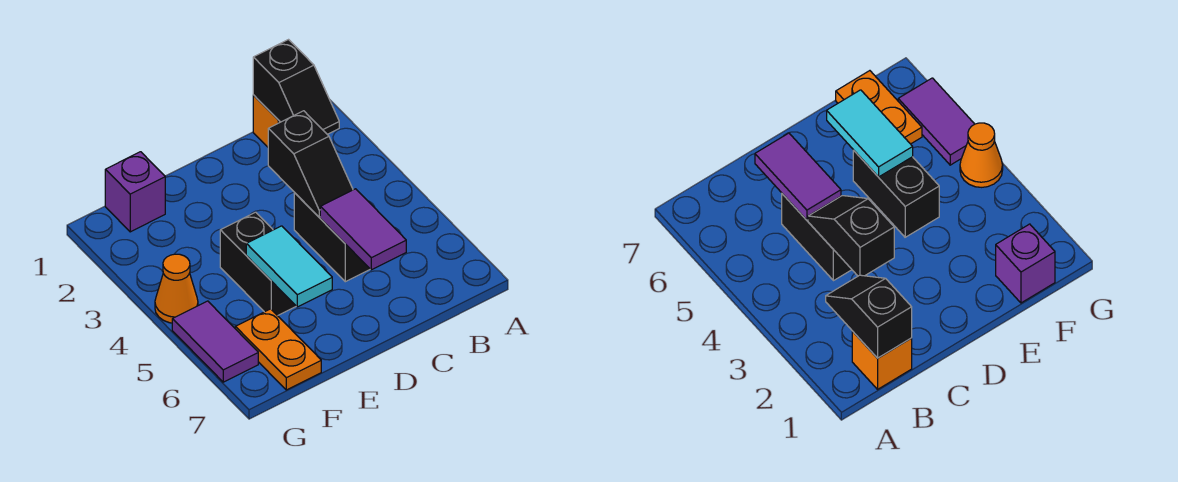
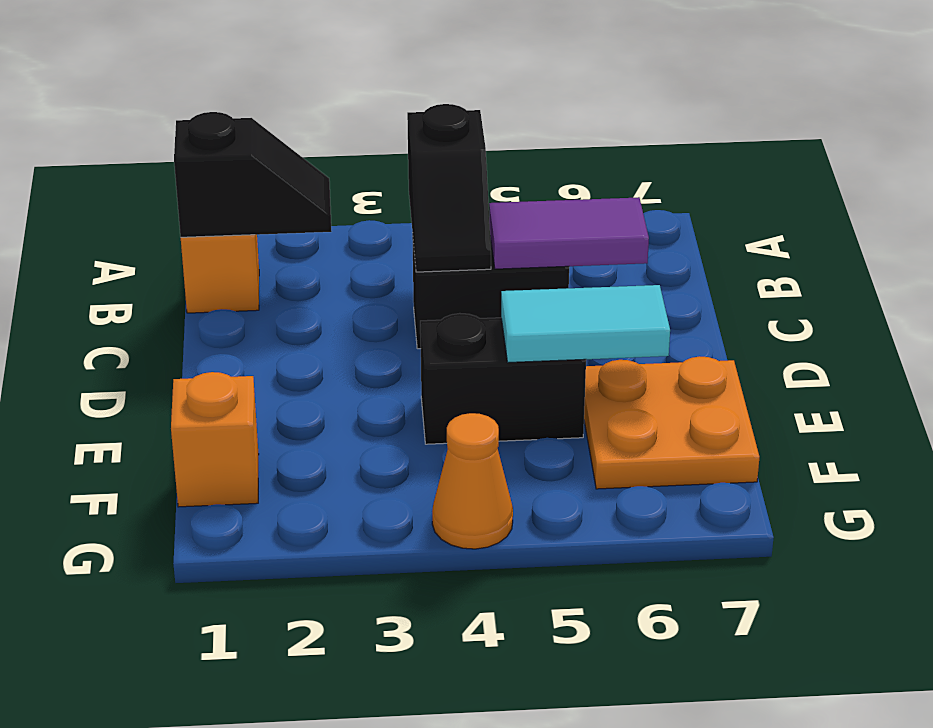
black 1x2 slope [268,111,353,217] -> black 1x2 slope turned to [407,104,491,272]
purple 1x1 brick [105,152,165,232] -> orange 1x1 brick [171,372,259,507]
orange 1x2 plate [235,309,321,390] -> orange 2x2 plate [584,356,759,489]
purple 1x2 tile [172,301,258,382] -> none

